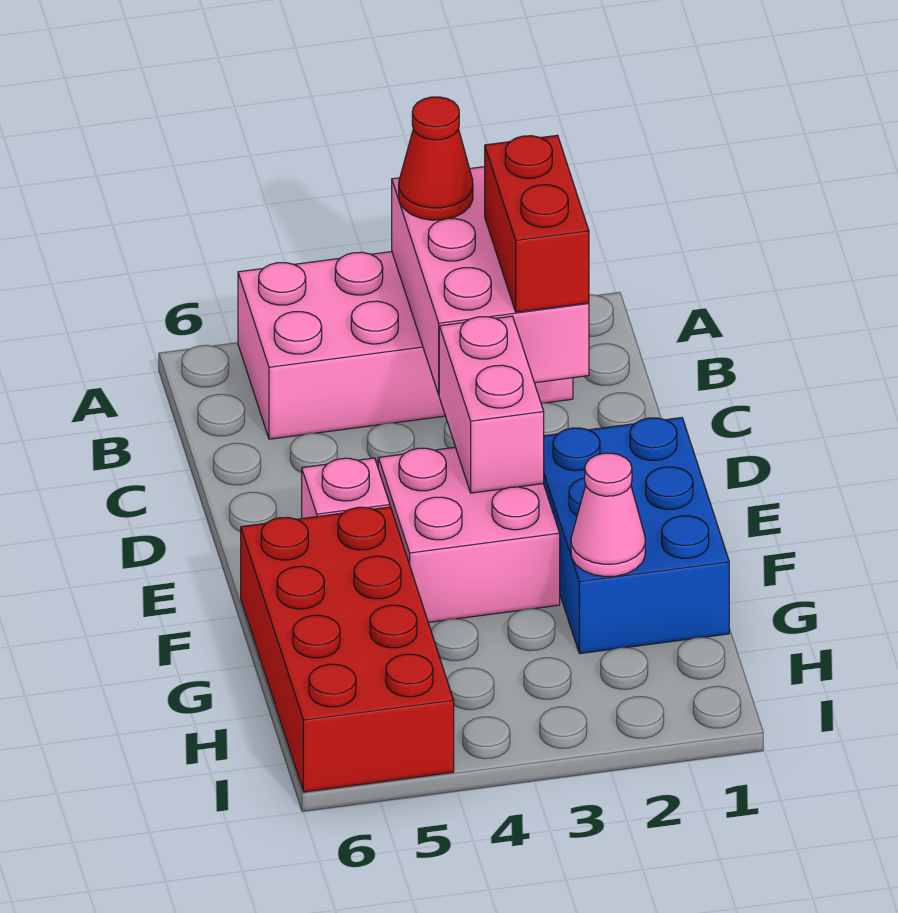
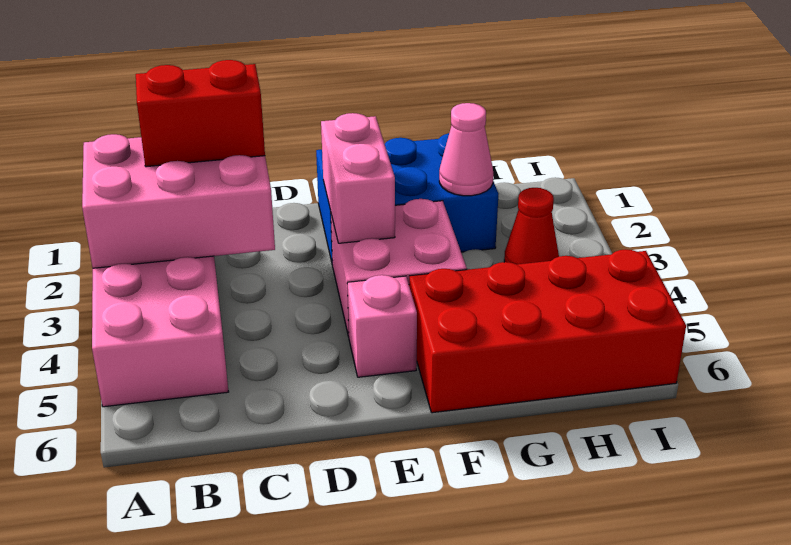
red 1x1 cone [399,97,473,220] -> red 1x1 cone moved to [504,188,559,264]
pink 1x2 brick [439,316,544,493] -> pink 1x2 brick turned to [321,113,395,243]

